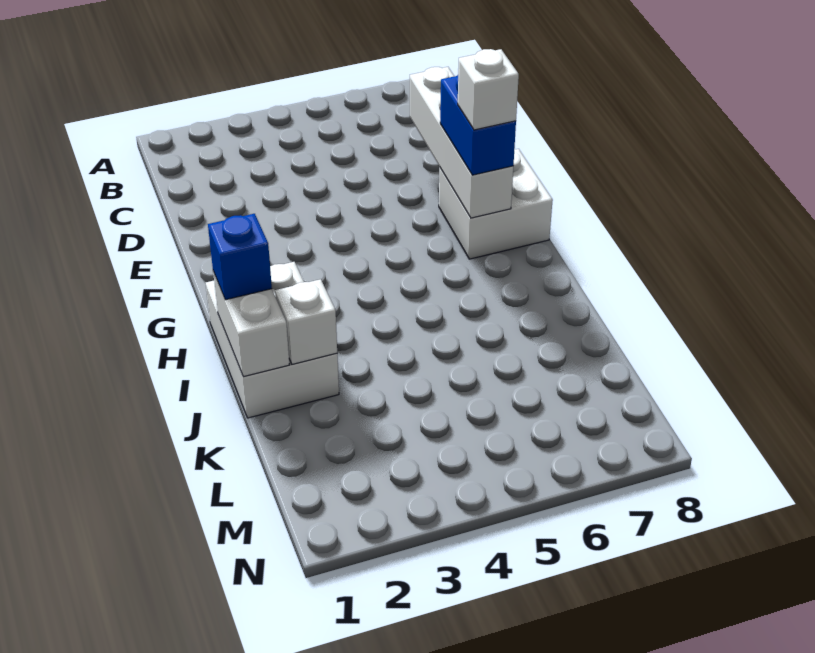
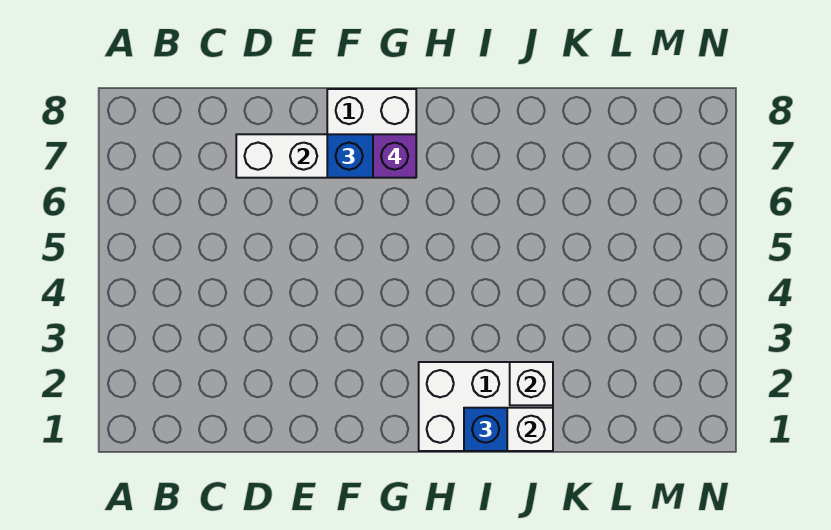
white 1x1 brick [458,49,519,130] -> purple 1x1 brick [373,134,416,178]

